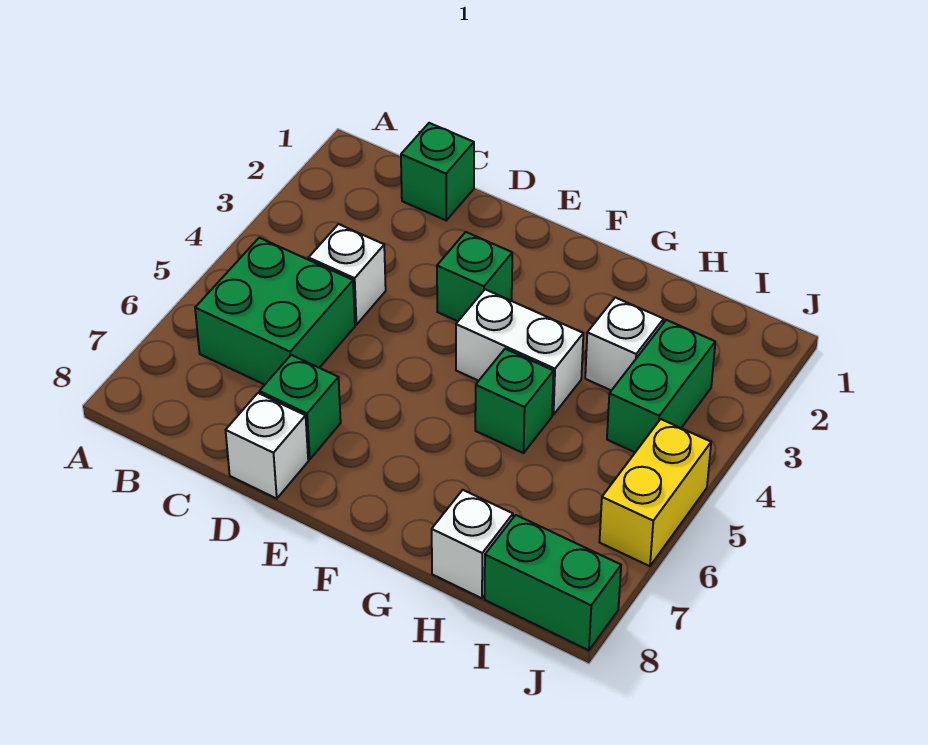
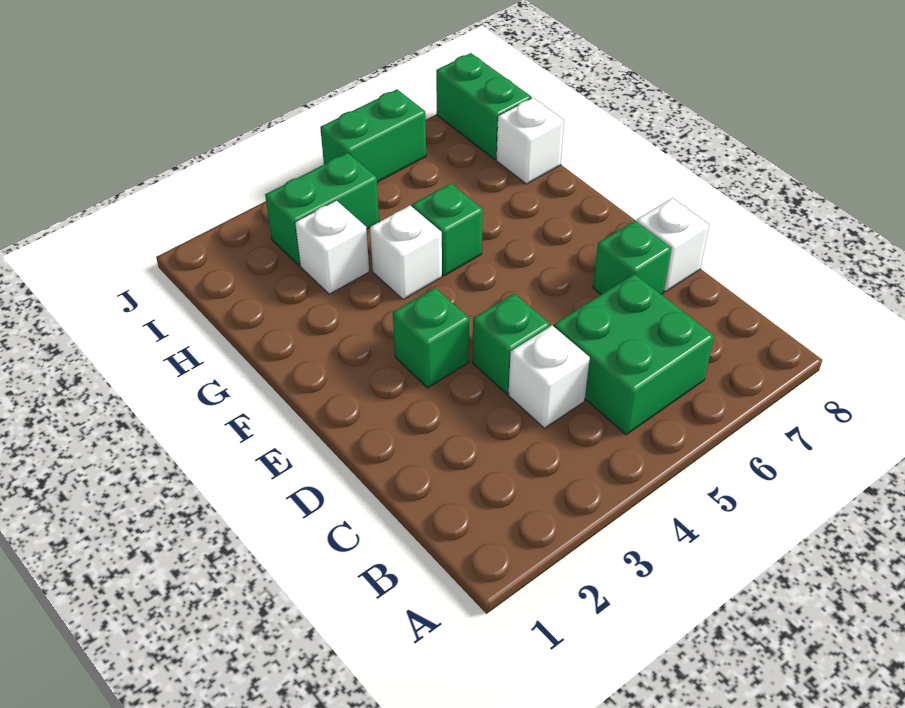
green 1x1 brick [401,123,474,220] -> green 1x1 brick moved to [472,294,550,394]
white 1x2 brick [456,289,583,415] -> white 1x1 brick [370,206,442,300]
yellow 1x2 brick [600,419,711,566] -> green 1x2 brick [320,89,426,182]

